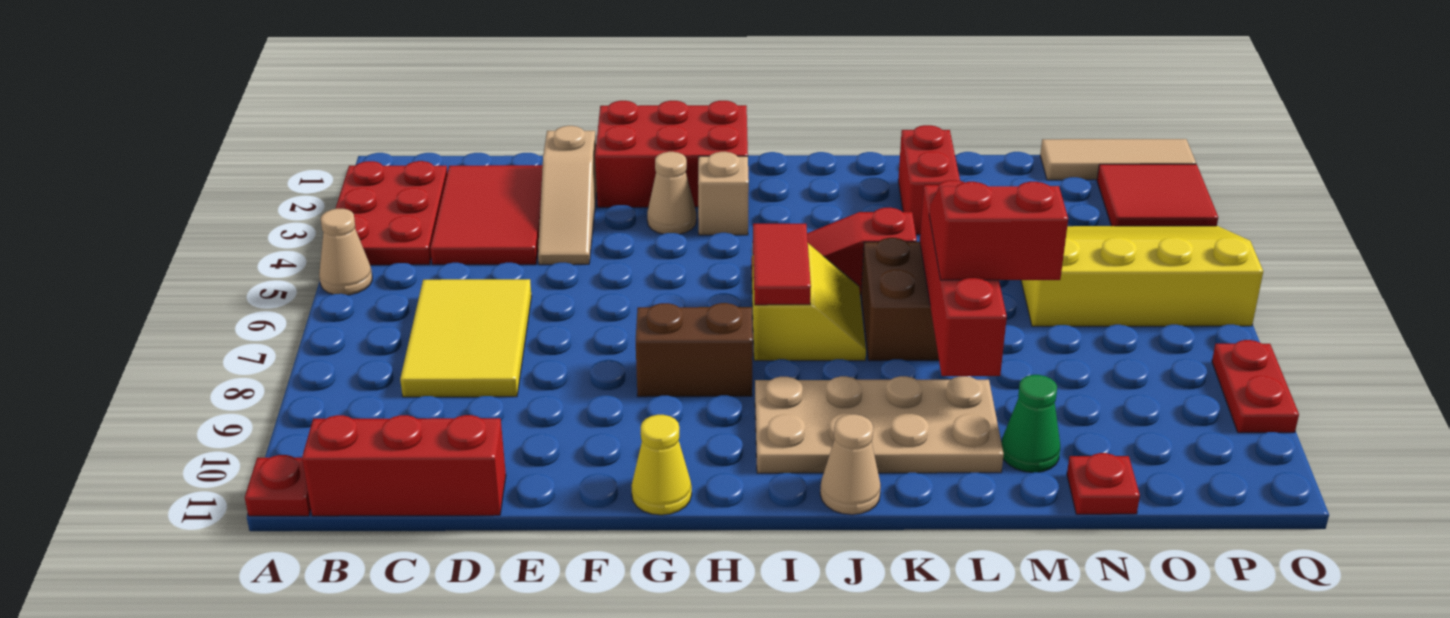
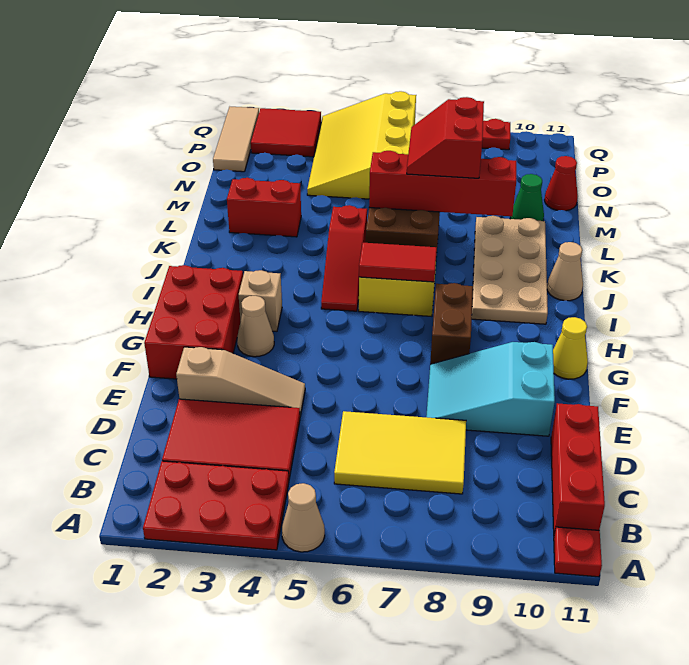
none -> cyan 2x3 slope [426,342,555,436]
red 1x1 plate [1067,453,1140,514] -> red 1x1 cone [545,156,578,211]

